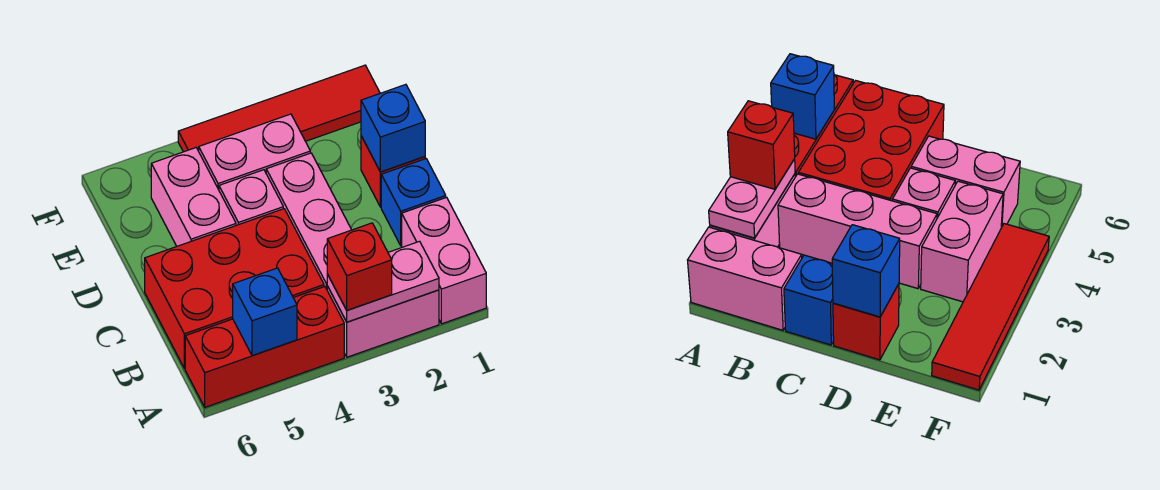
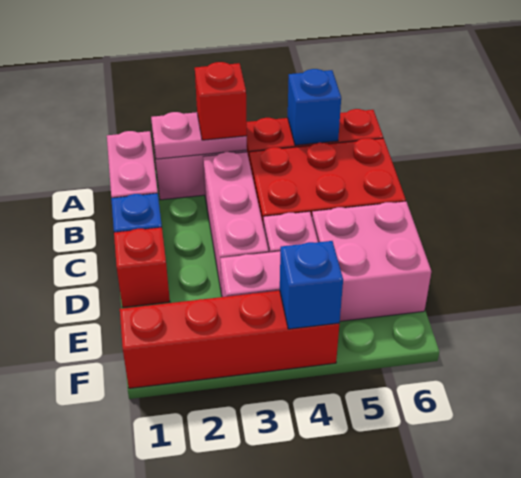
blue 1x1 brick [361,84,425,172] -> blue 1x1 brick moved to [280,241,343,329]
pink 1x2 brick [151,148,236,246] -> pink 2x2 brick [312,201,431,321]
red 1x4 tile [178,65,380,152] -> red 1x4 brick [120,291,339,388]

